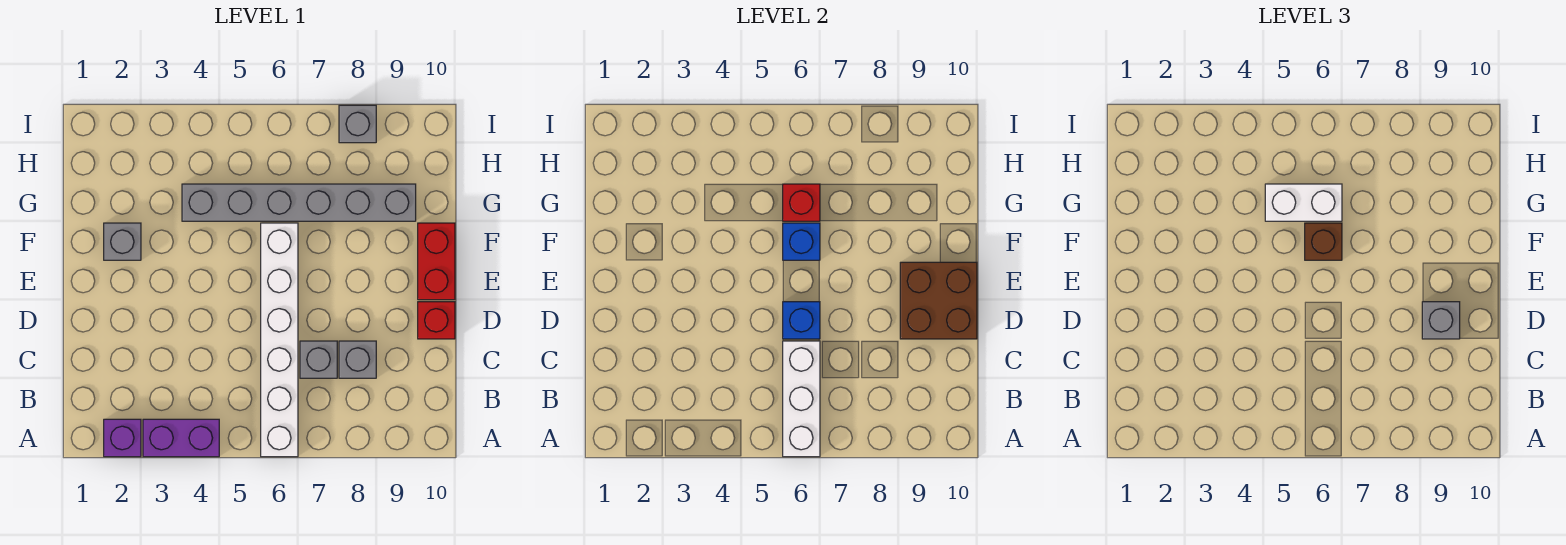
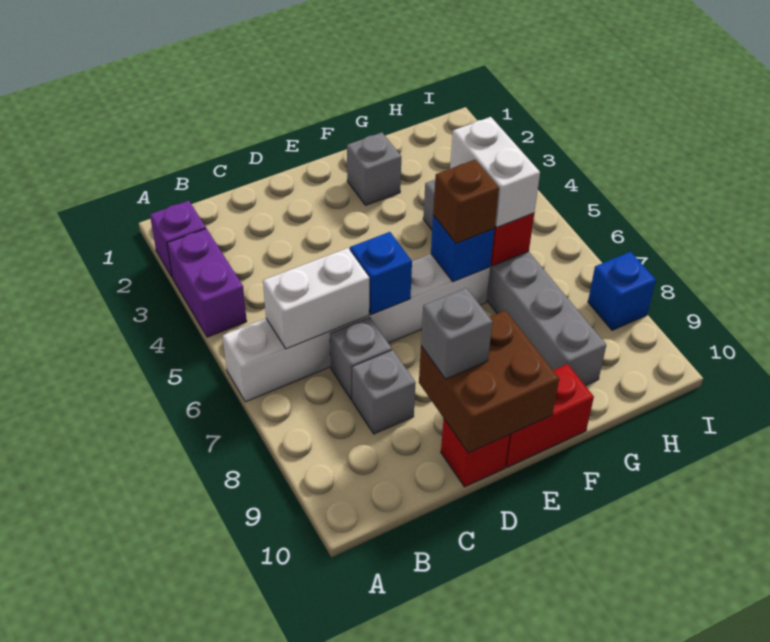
white 1x3 brick [783,341,820,457] -> white 1x2 brick [263,248,369,349]
grey 1x1 brick [339,105,376,143] -> blue 1x1 brick [588,252,656,330]

